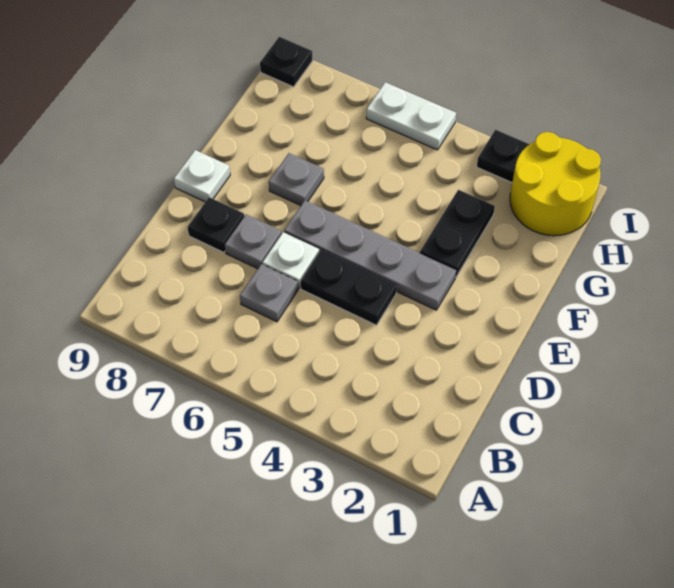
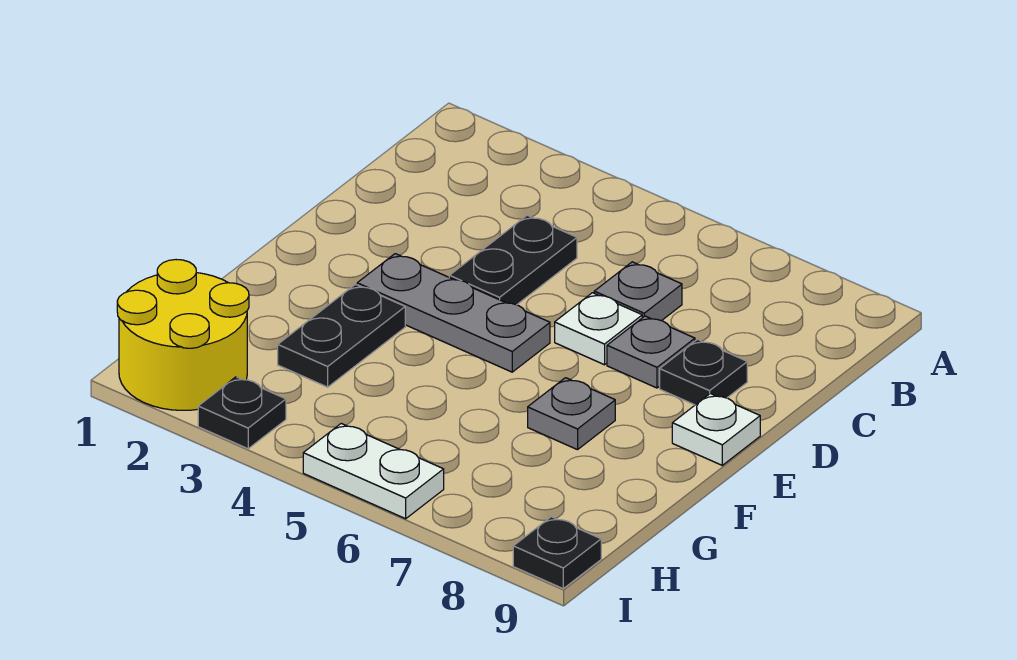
black 1x2 plate [301,250,397,325] -> black 1x2 plate turned to [449,215,577,305]
grey 1x4 plate [284,201,456,310] -> grey 1x3 plate [357,254,550,372]

